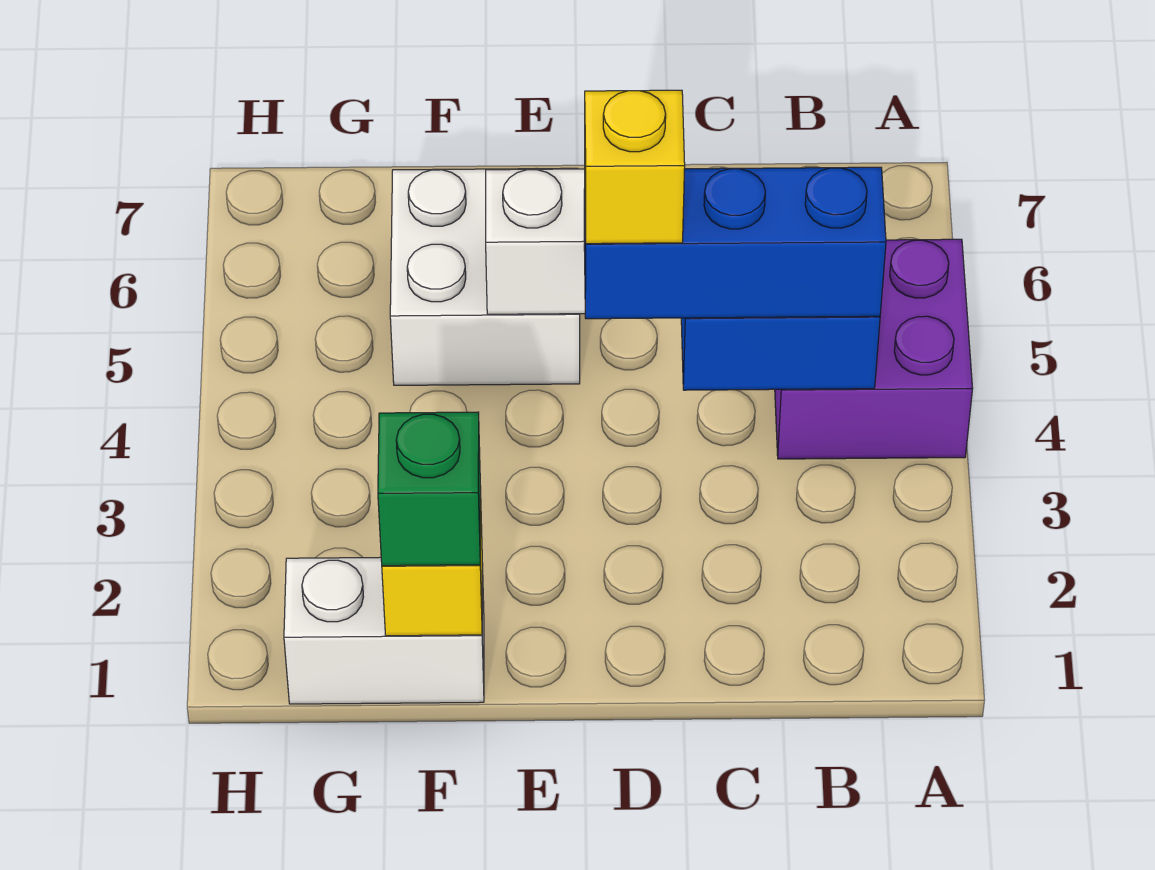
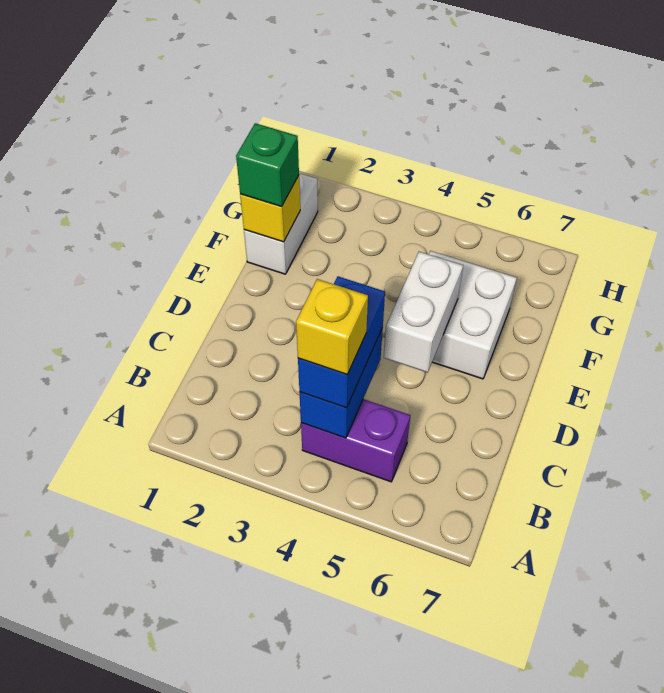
purple 2x2 brick [775,239,973,459] -> purple 1x2 brick [301,399,410,482]
blue 1x3 brick [584,167,886,319] -> blue 1x2 brick [298,276,385,408]
yellow 1x1 brick [585,90,685,244] -> yellow 1x1 brick moved to [296,279,368,374]

